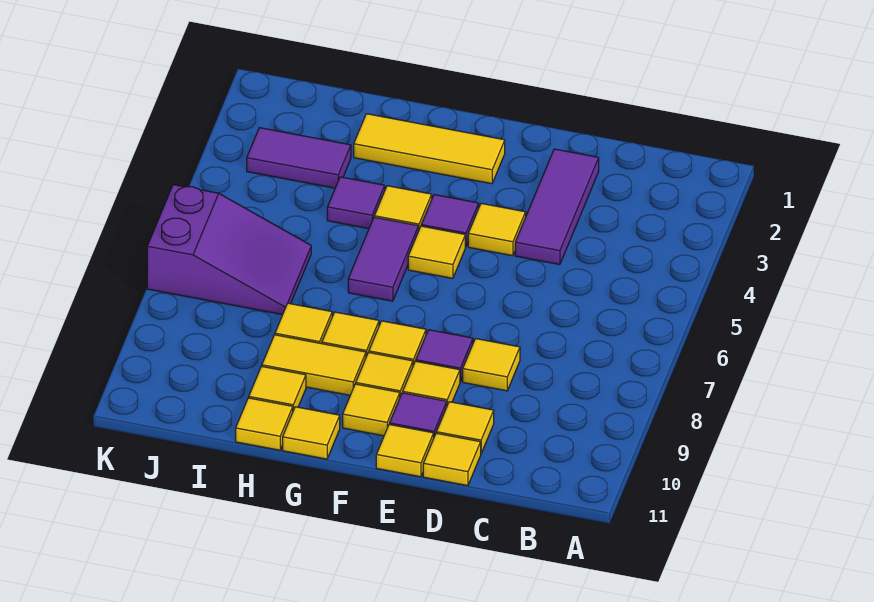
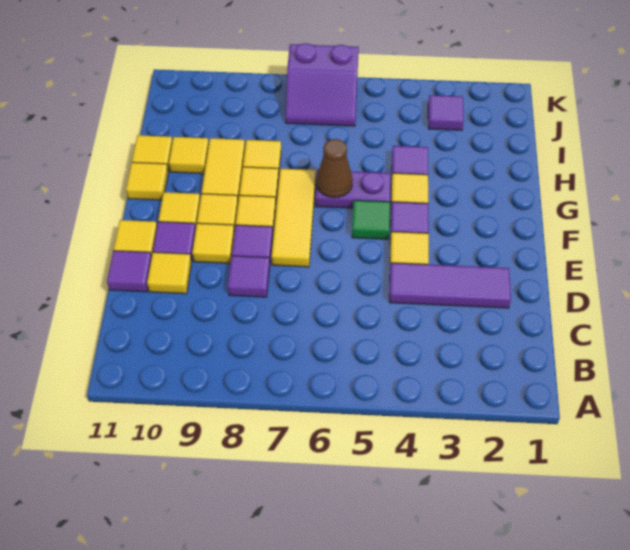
yellow 1x1 tile [463,339,520,391] -> purple 1x1 tile [228,256,270,297]
yellow 1x1 tile [423,433,481,486] -> purple 1x1 tile [107,251,152,292]
yellow 1x3 tile [354,114,505,184] -> yellow 1x3 tile moved to [271,169,316,267]
yellow 1x1 tile [408,226,465,278] -> green 1x1 tile [352,200,390,240]
purple 1x2 tile [348,217,419,301] -> purple 1x2 plate [315,170,391,208]
none -> brown 1x1 cone [316,139,353,198]
purple 1x2 tile [247,128,351,188] -> purple 1x1 tile [428,95,464,130]
purple 2x3 slope [147,185,311,315] -> purple 2x2 slope [286,43,359,126]

